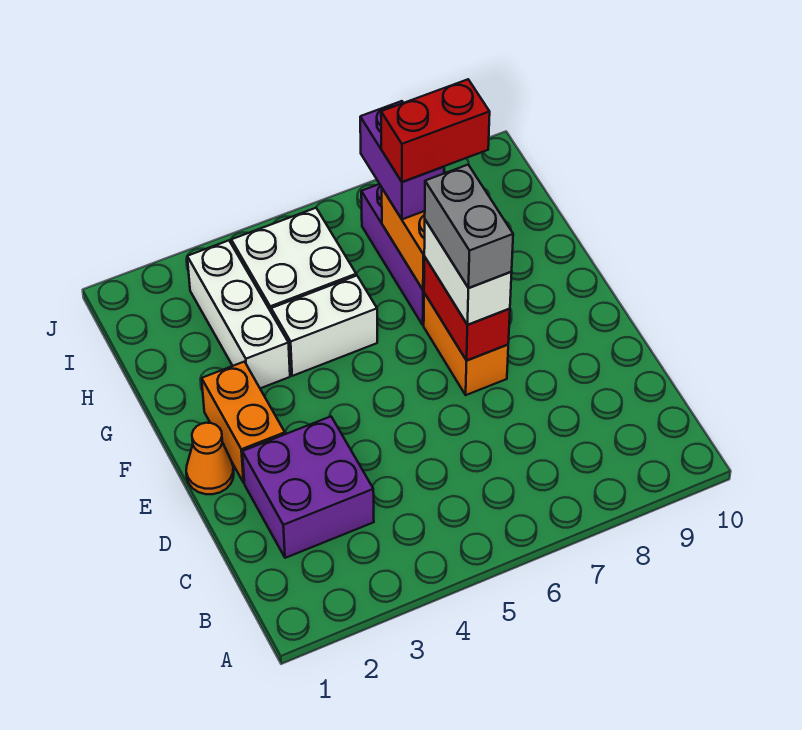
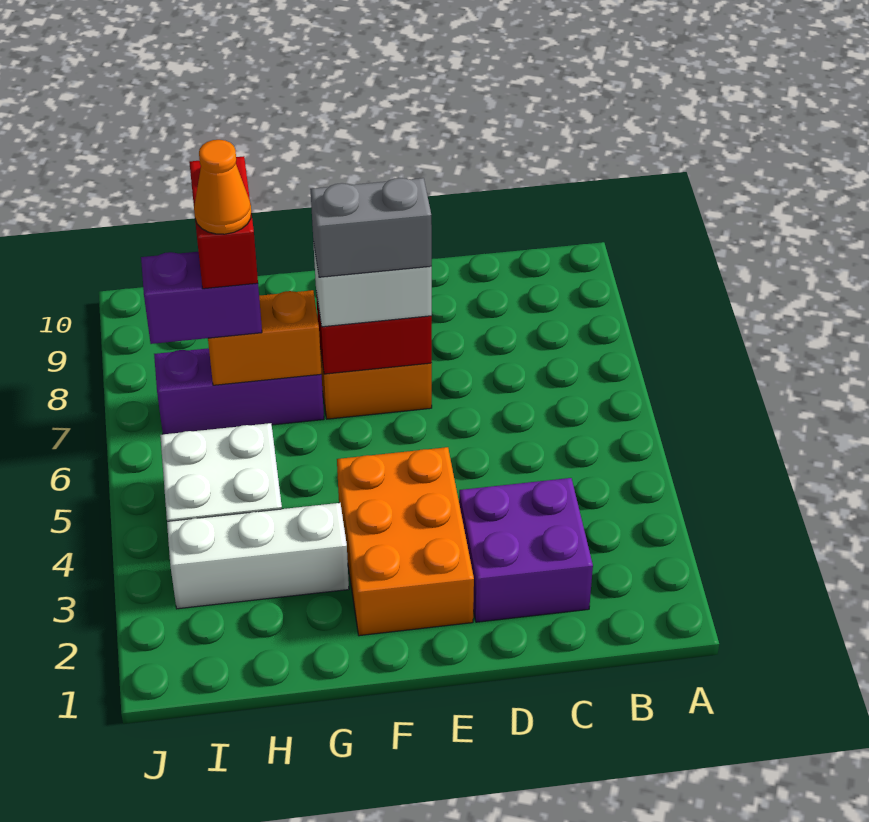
orange 1x1 cone [186,423,234,494] -> orange 1x1 cone moved to [194,140,251,234]
orange 1x2 brick [202,362,285,483] -> orange 2x3 brick [337,447,474,636]
white 1x2 brick [271,276,377,376] -> none

